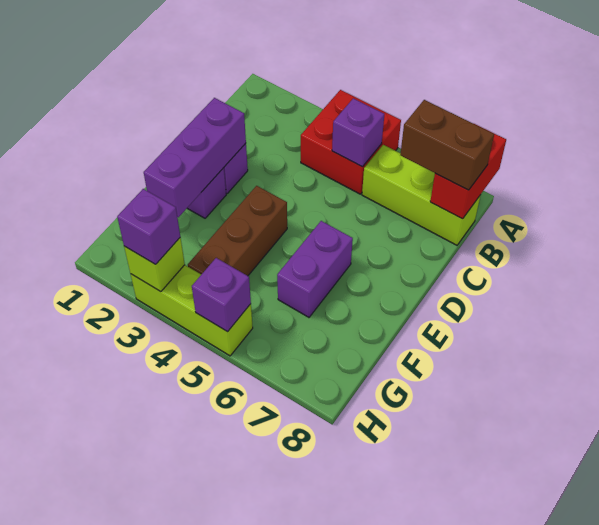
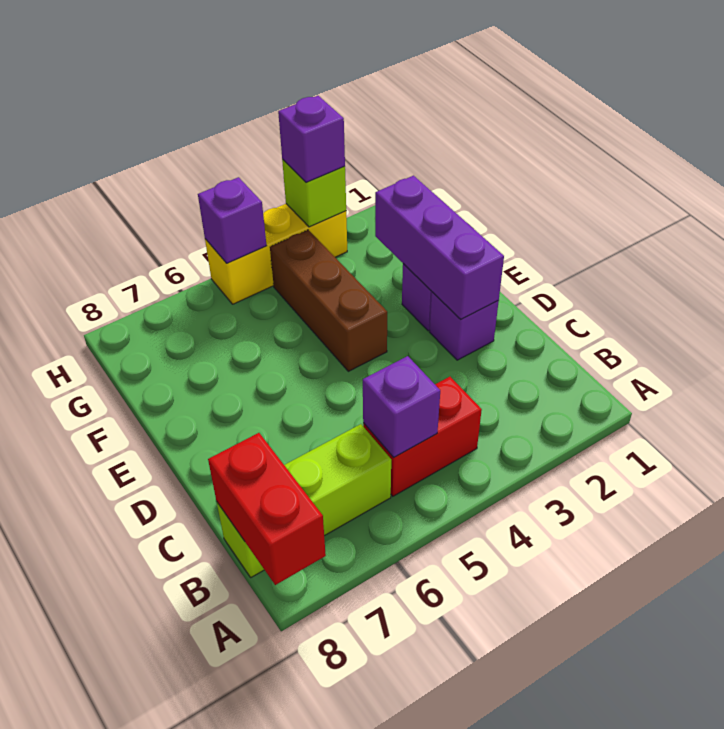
red 2x2 brick [301,90,401,194] -> red 1x2 brick [363,377,482,496]
brown 1x2 brick [400,100,494,190] -> none
purple 1x2 brick [277,221,353,317] -> none
lime 1x3 brick [131,265,253,356] -> yellow 1x3 brick [205,204,347,304]

